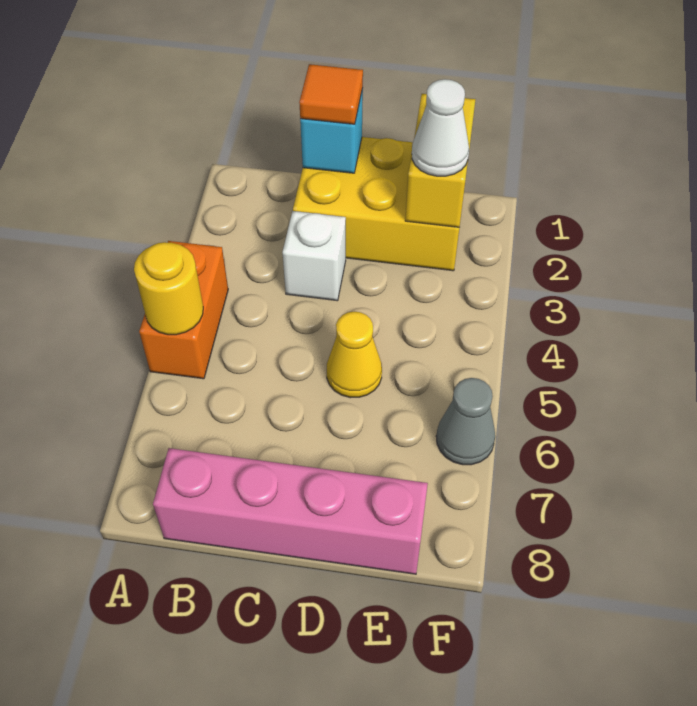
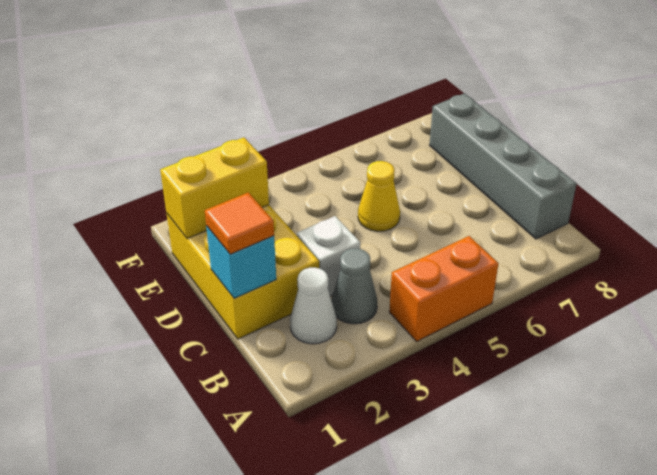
yellow 1x1 round brick [134,242,203,335] -> none
pink 1x4 brick [153,448,428,574] -> grey 1x4 brick [430,93,576,239]
white 1x1 cone [412,79,469,176] -> white 1x1 cone moved to [290,268,337,344]
grey 1x1 cone [436,378,495,465] -> grey 1x1 cone moved to [331,248,377,324]

